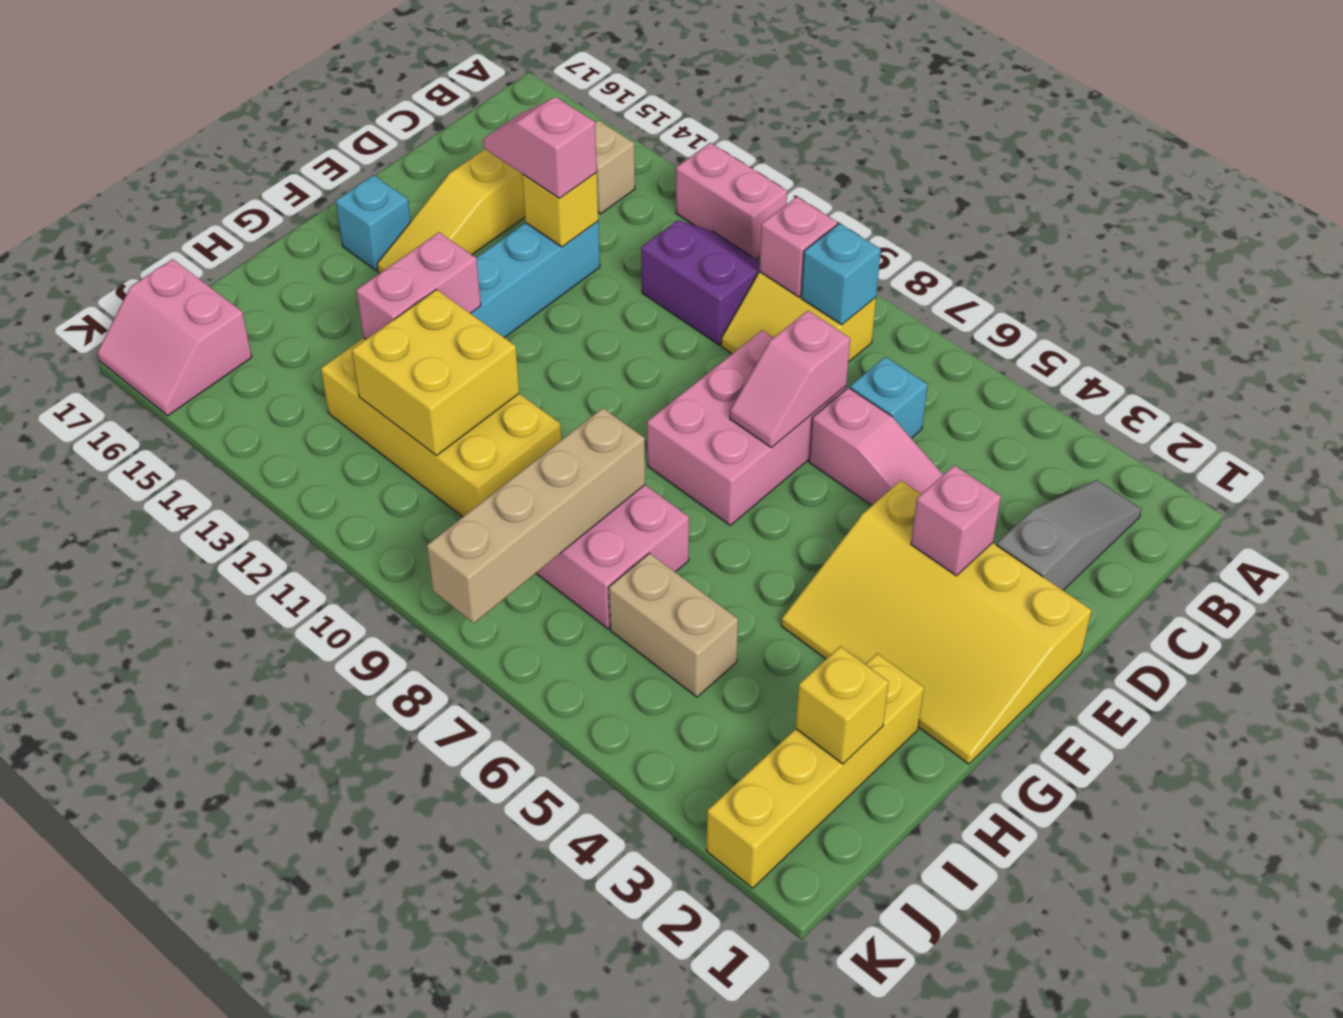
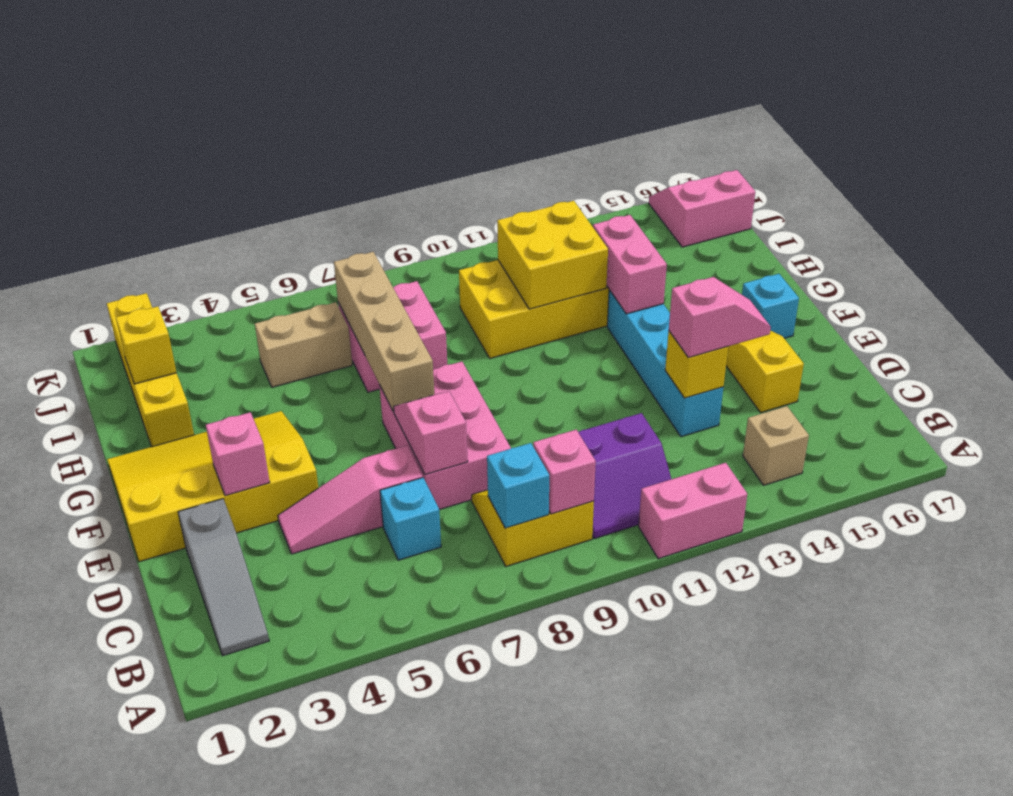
tan 1x4 brick [427,408,645,623] -> tan 1x4 brick moved to [334,252,434,412]

